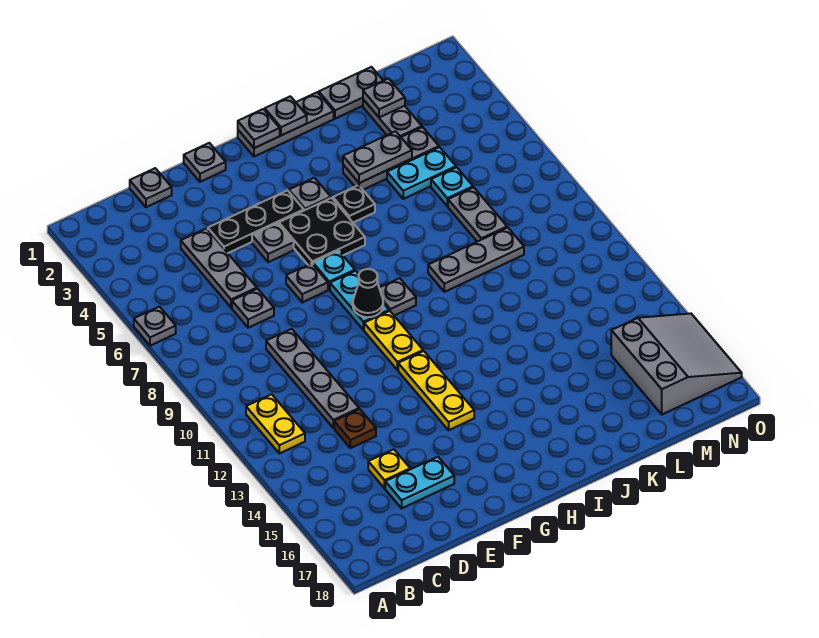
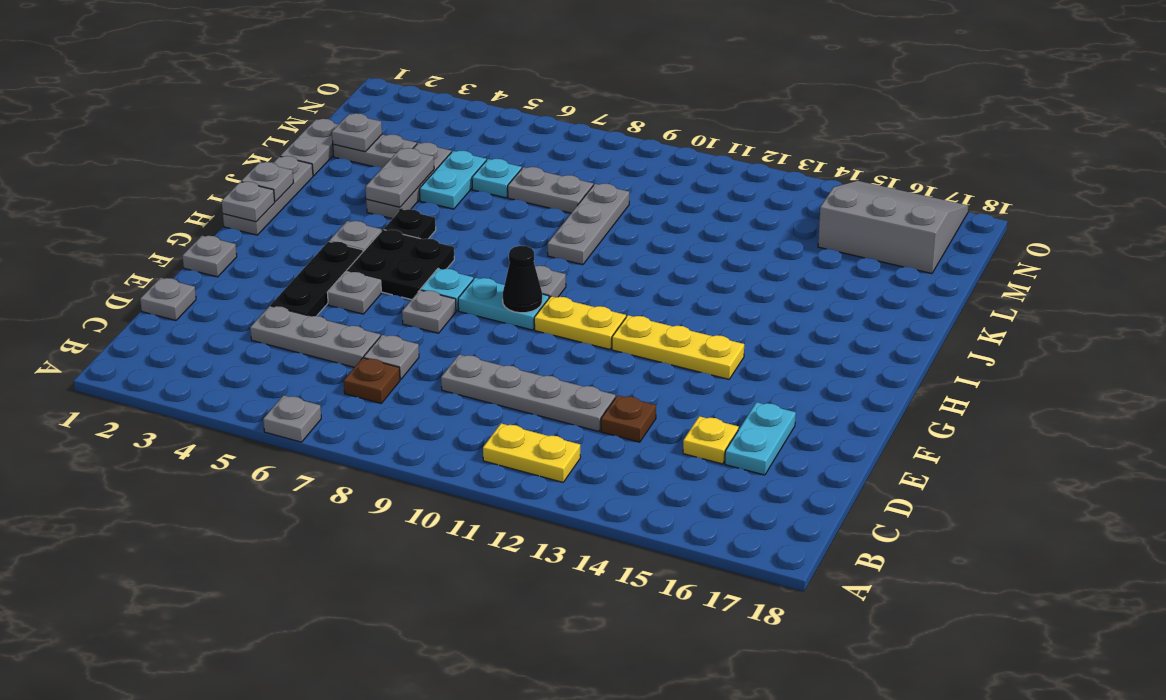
none -> brown 1x1 plate [344,358,400,403]

